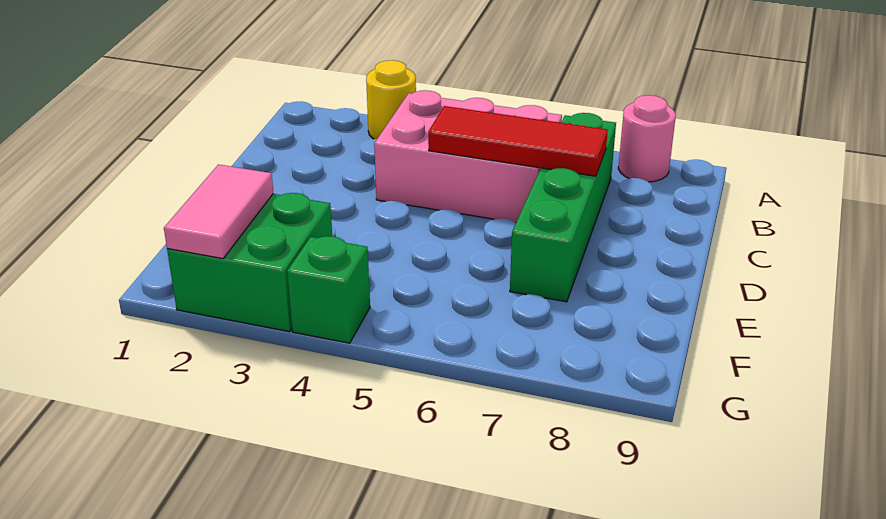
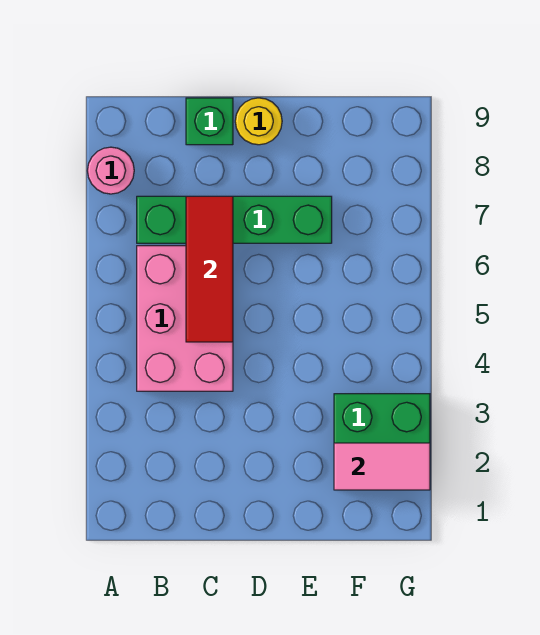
yellow 1x1 round brick [366,60,416,139] -> yellow 1x1 round brick moved to [235,98,282,145]
green 1x1 brick [287,236,370,343] -> green 1x1 brick moved to [186,98,233,145]

